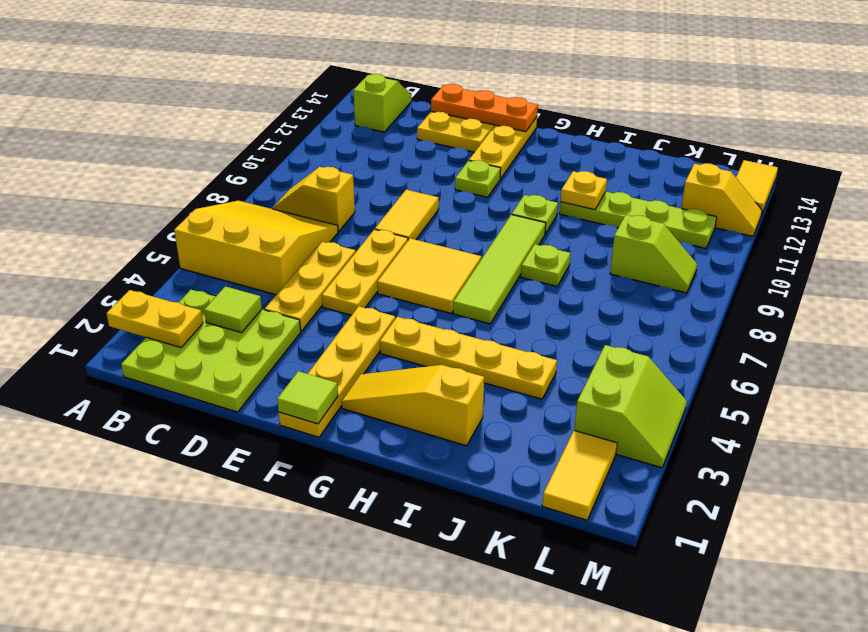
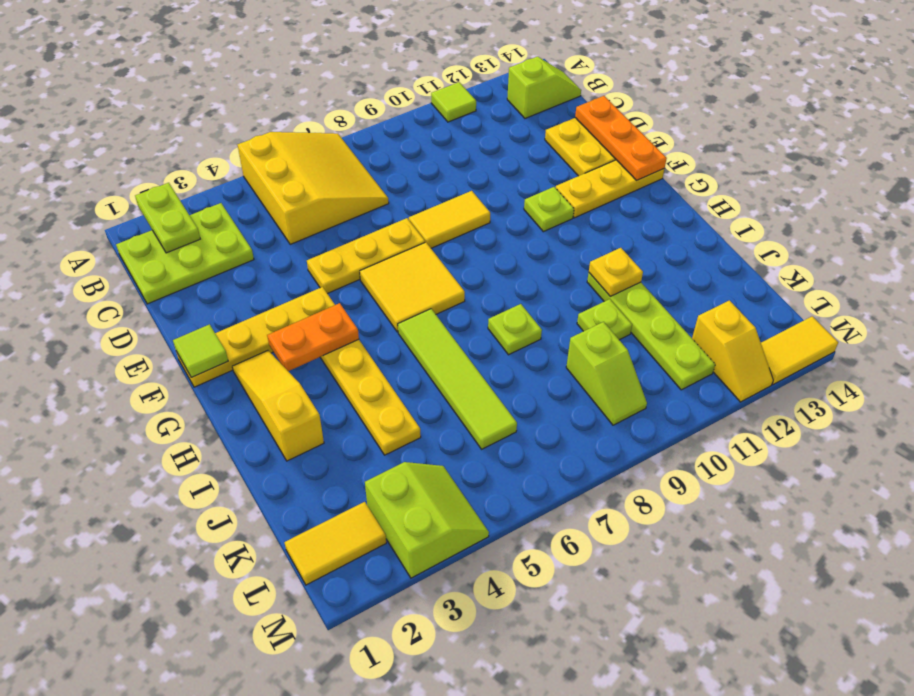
yellow 1x2 plate [106,290,203,347] -> lime 1x2 plate [135,183,200,253]
lime 3x3 plate [121,290,301,412] -> lime 2x3 plate [116,203,254,304]
yellow 1x2 slope [272,167,355,231] -> none
lime 1x1 tile [204,286,262,333] -> lime 1x1 tile moved to [431,82,476,122]
yellow 1x3 plate [265,241,356,331] -> none
none -> orange 1x2 plate [267,303,359,371]
lime 1x4 tile [453,214,546,324] -> lime 1x4 tile turned to [398,309,517,449]
lime 1x1 plate [512,195,558,234] -> lime 1x1 plate moved to [577,299,632,340]
lime 2x2 slope [574,345,687,468] -> lime 2x2 slope turned to [365,462,489,578]

